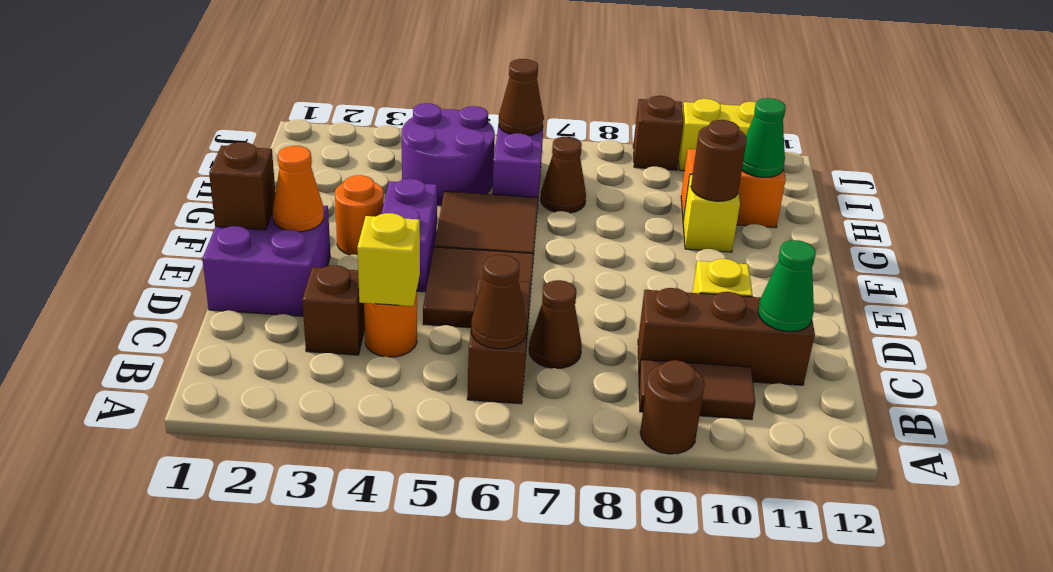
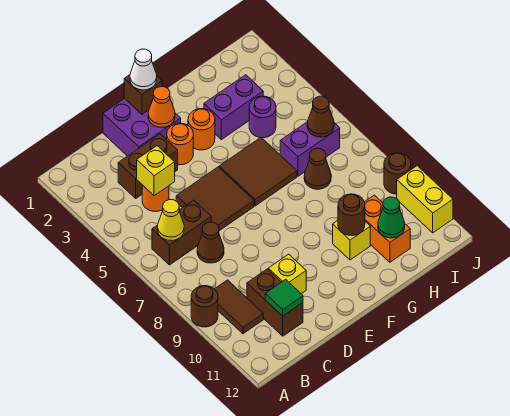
brown 1x1 cone [471,255,527,349] -> yellow 1x1 cone [158,200,184,241]
brown 1x1 brick [302,265,365,355] -> brown 1x2 brick [118,134,178,198]
brown 1x3 brick [638,288,815,385] -> brown 1x2 brick [247,269,303,336]
green 1x1 cone [758,240,816,332] -> green 1x1 tile [265,279,303,316]
none -> white 1x1 cone [130,49,157,90]
none -> orange 1x1 round brick [167,123,193,165]
purple 1x2 brick [381,179,437,292] -> purple 1x2 brick moved to [204,75,263,140]
purple 2x2 round brick [402,103,495,205] -> purple 1x1 round brick [249,96,276,138]
brown 1x1 brick [633,96,683,170] -> brown 1x1 round brick [384,153,411,194]

